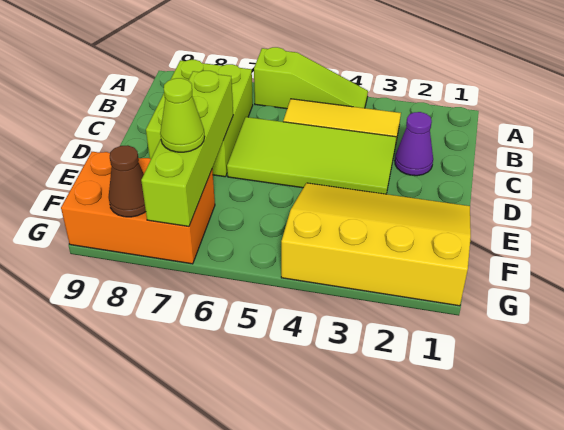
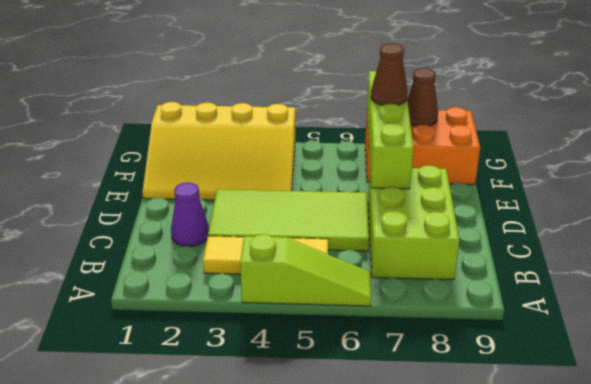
lime 1x3 slope [254,47,368,109] -> lime 1x3 slope turned to [240,234,371,306]
lime 1x1 cone [160,78,205,152] -> brown 1x1 cone [371,44,408,105]

